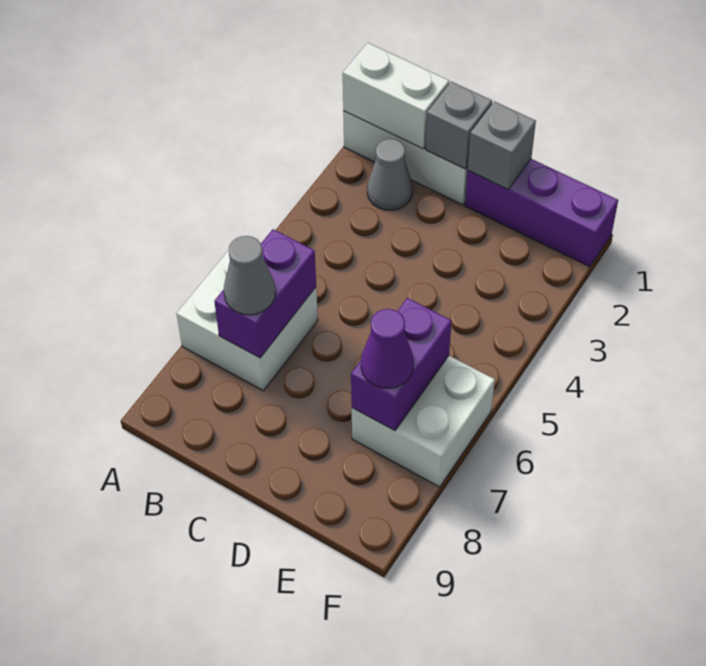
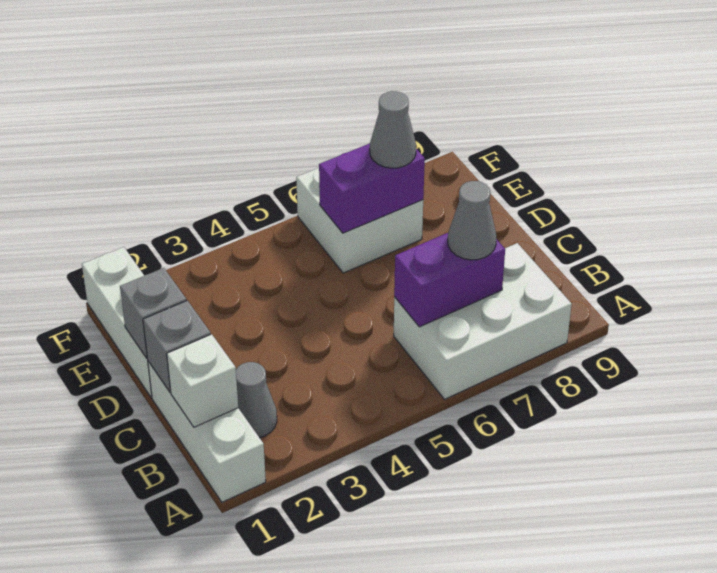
white 1x2 brick [343,43,449,149] -> white 1x1 brick [167,334,238,427]
white 2x2 brick [177,250,318,391] -> white 2x3 brick [394,243,572,399]
purple 1x3 brick [465,159,618,267] -> white 1x3 brick [82,247,152,398]
purple 1x1 cone [361,309,414,388] -> grey 1x1 cone [370,91,416,168]

